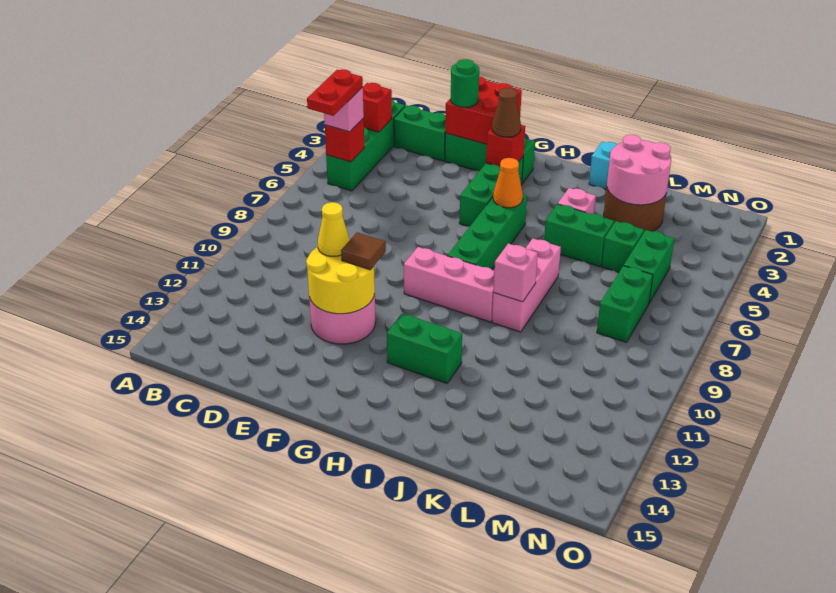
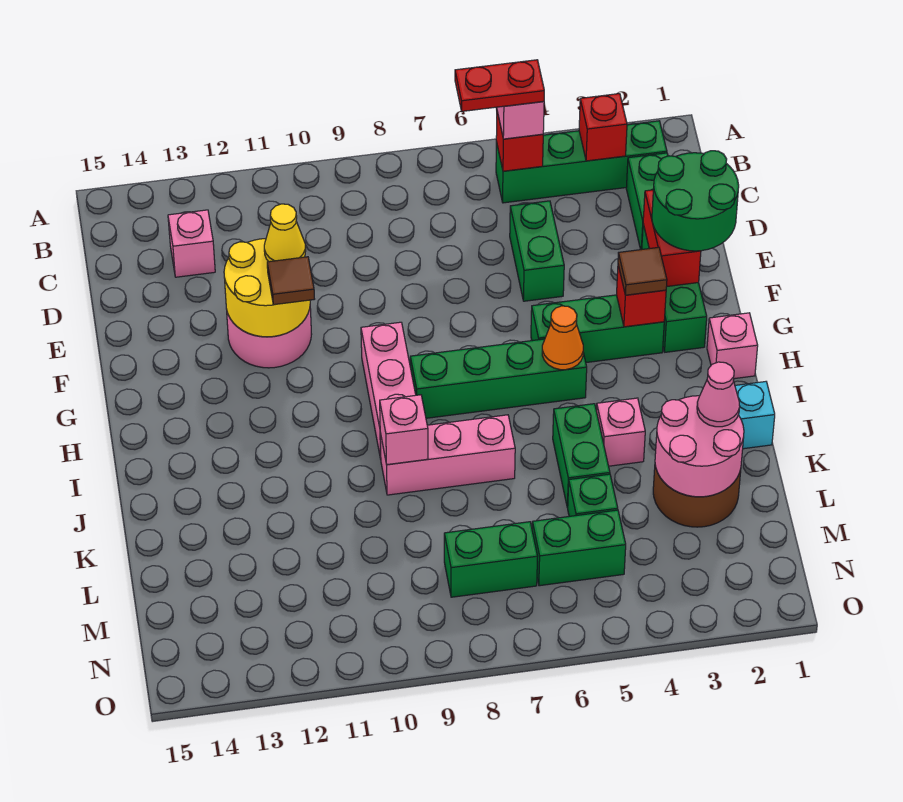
none -> pink 1x1 brick [168,210,215,277]
red 2x2 brick [445,76,522,144] -> red 1x2 brick [643,190,701,286]
green 1x1 round brick [451,59,479,107] -> green 2x2 round brick [652,151,739,251]
brown 1x1 cone [492,88,521,137] -> brown 1x1 tile [618,247,667,295]
none -> pink 1x1 brick [707,313,758,379]
green 1x2 brick [387,313,462,383] -> green 1x2 brick moved to [510,201,564,301]
none -> pink 1x1 cone [697,362,740,427]

